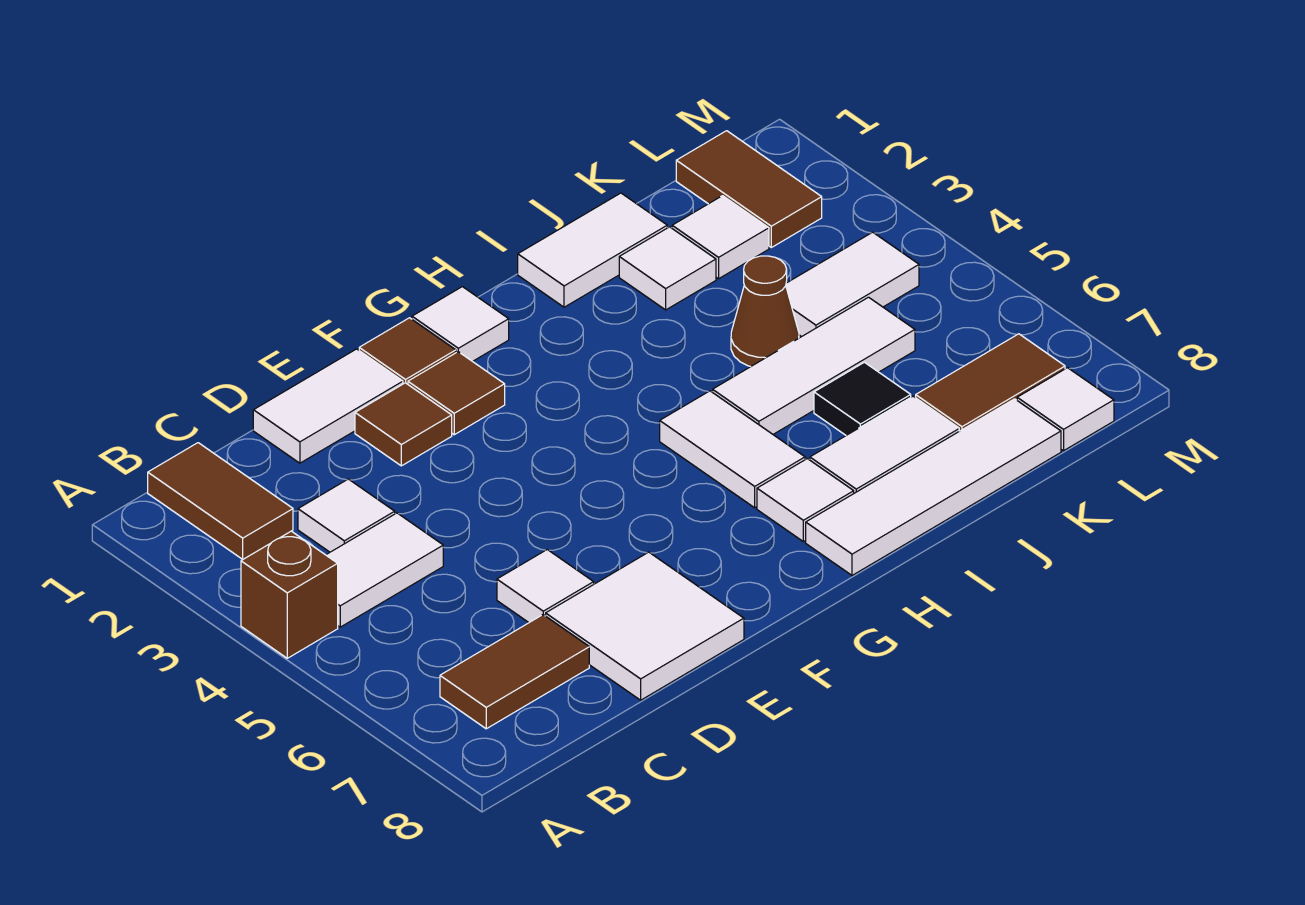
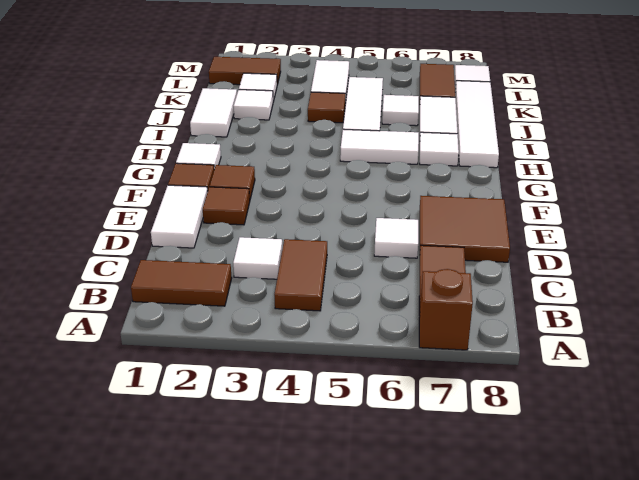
brown 1x1 brick [241,531,338,658] -> brown 1x1 brick moved to [419,269,473,350]
white 1x2 tile [326,513,443,627] -> brown 1x2 tile [274,239,327,311]
white 2x2 tile [546,552,744,700] -> brown 2x2 tile [420,196,510,262]
brown 1x1 cone [731,256,799,367] -> brown 1x1 tile [308,92,345,123]
black 1x1 tile [814,362,911,435] -> white 1x1 tile [382,95,419,126]

